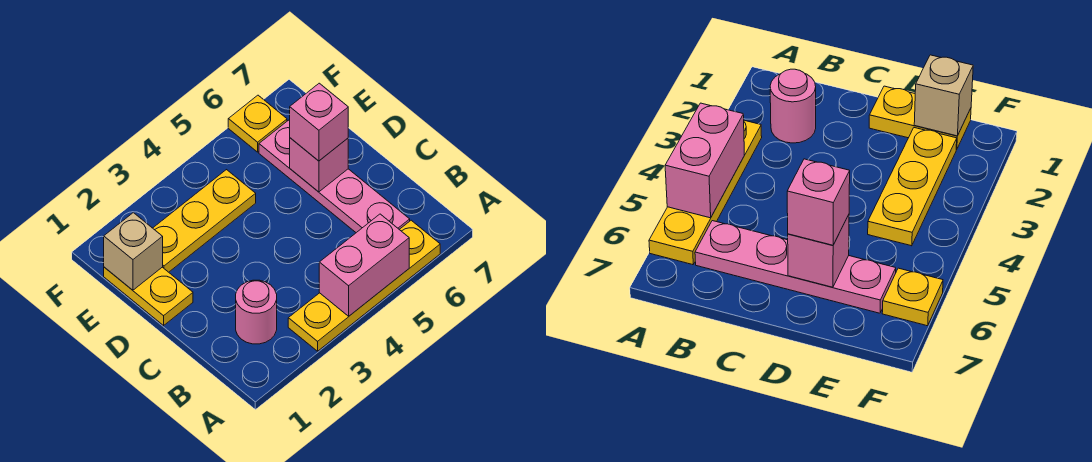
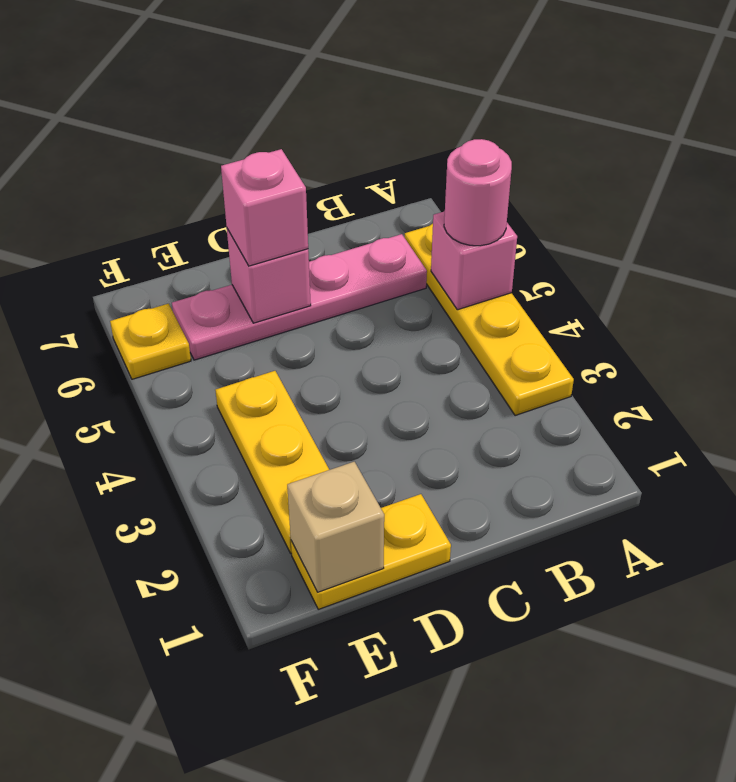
pink 1x2 brick [319,214,409,316] -> pink 1x1 brick [431,211,517,310]
pink 1x1 round brick [236,280,277,344] -> pink 1x1 round brick moved to [444,139,512,246]

